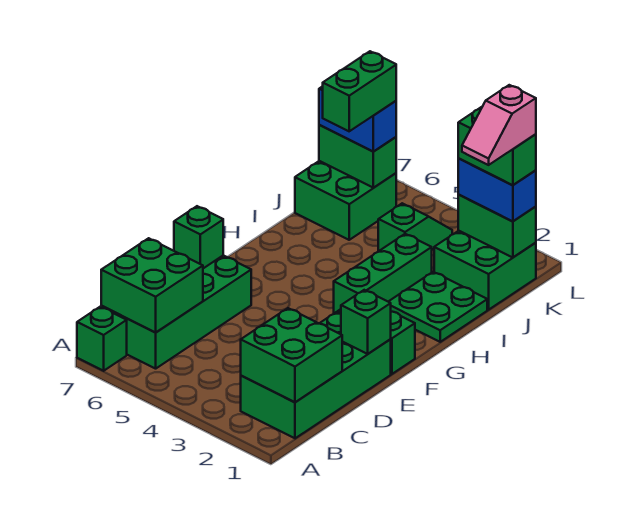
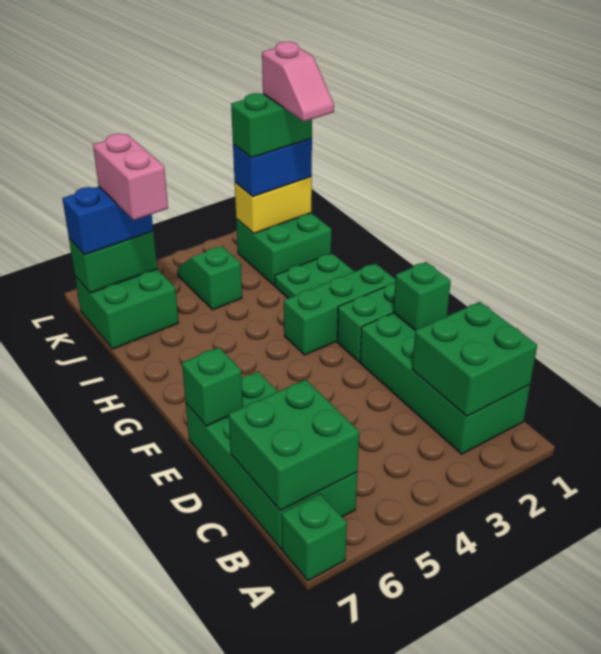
green 1x3 brick [334,234,432,313] -> green 1x3 brick turned to [284,263,396,355]
green 1x2 brick [323,51,396,131] -> pink 1x2 brick [93,134,168,220]
green 1x2 brick [458,195,536,258] -> yellow 1x2 brick [235,177,312,233]

